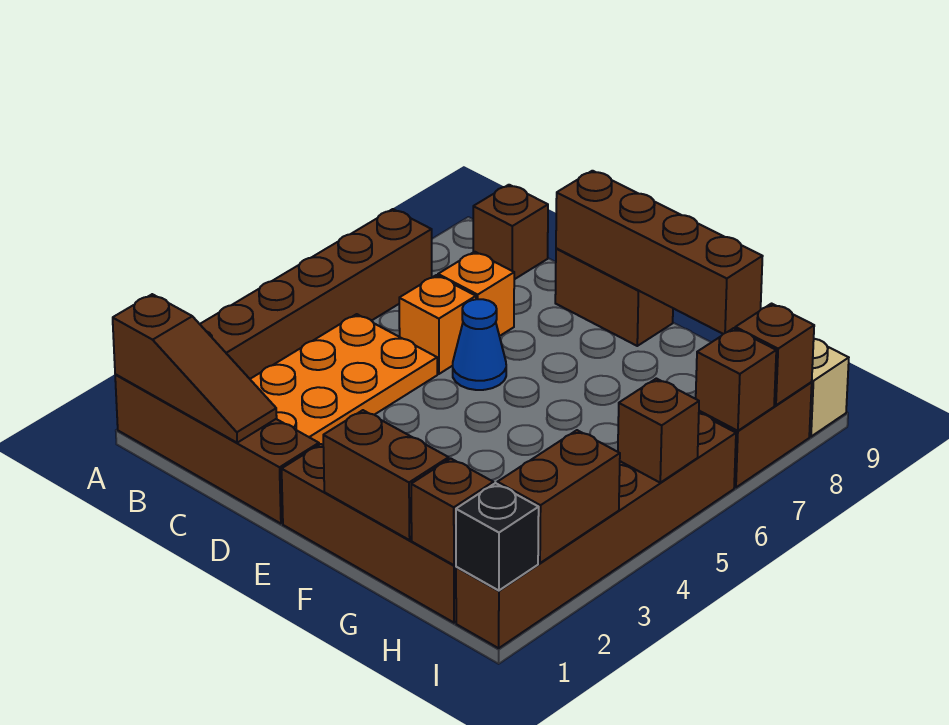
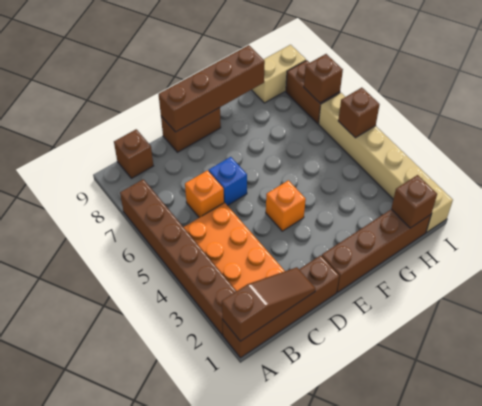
orange 1x1 brick [438,252,514,336] -> orange 1x1 brick moved to [266,180,306,231]
blue 1x1 cone [453,299,506,390] -> blue 1x1 brick [209,157,247,206]
brown 1x2 brick [323,410,449,540] -> none
brown 1x6 brick [456,413,736,648] -> tan 1x6 brick [319,93,453,232]
black 1x1 brick [456,483,539,591] -> none
brown 1x2 brick [497,430,620,563] -> none
brown 1x1 brick [735,304,814,405] -> none

